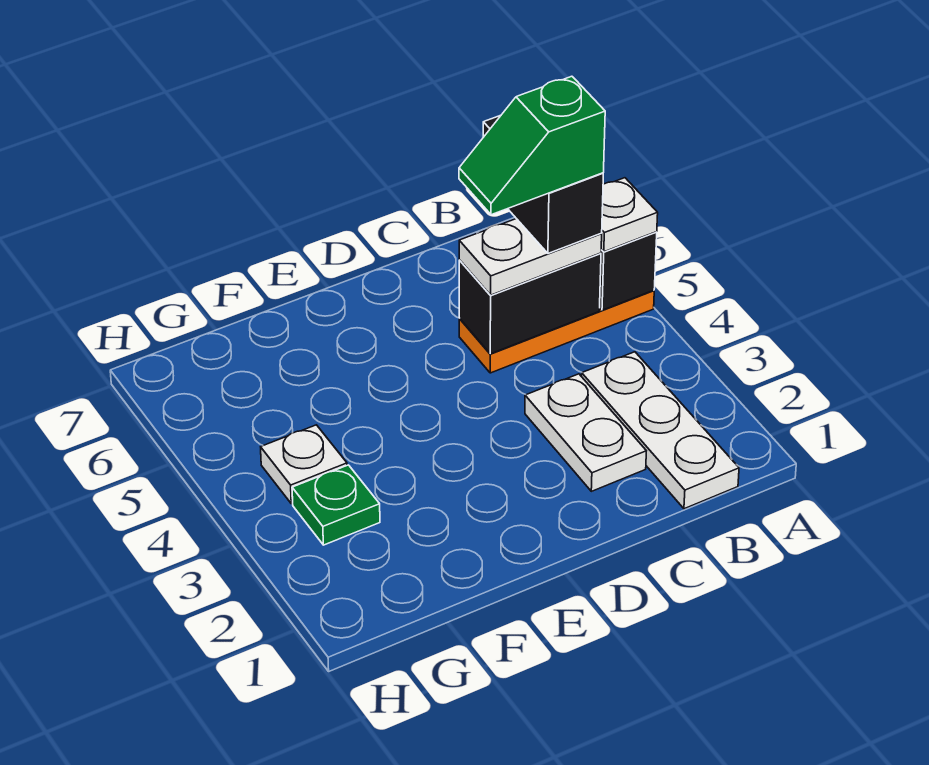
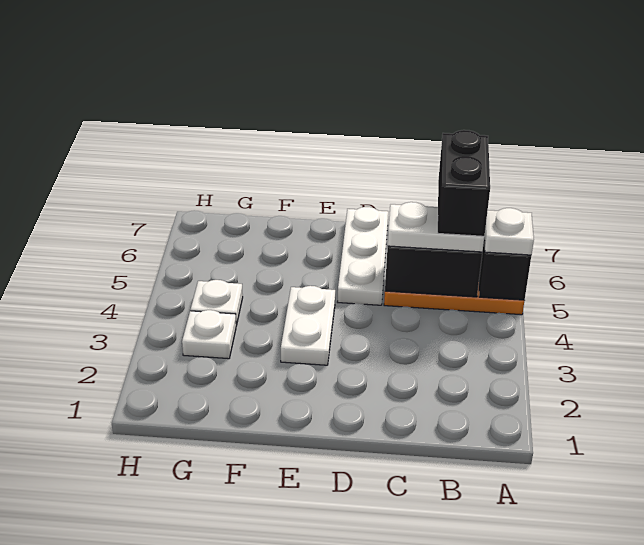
white 1x3 plate [582,352,739,509] -> white 1x3 plate moved to [338,207,388,305]
green 1x2 slope [459,76,605,215] -> none
white 1x2 plate [525,374,646,491] -> white 1x2 plate moved to [281,286,335,365]
green 1x1 plate [292,465,380,545] -> white 1x1 plate [182,310,236,359]

